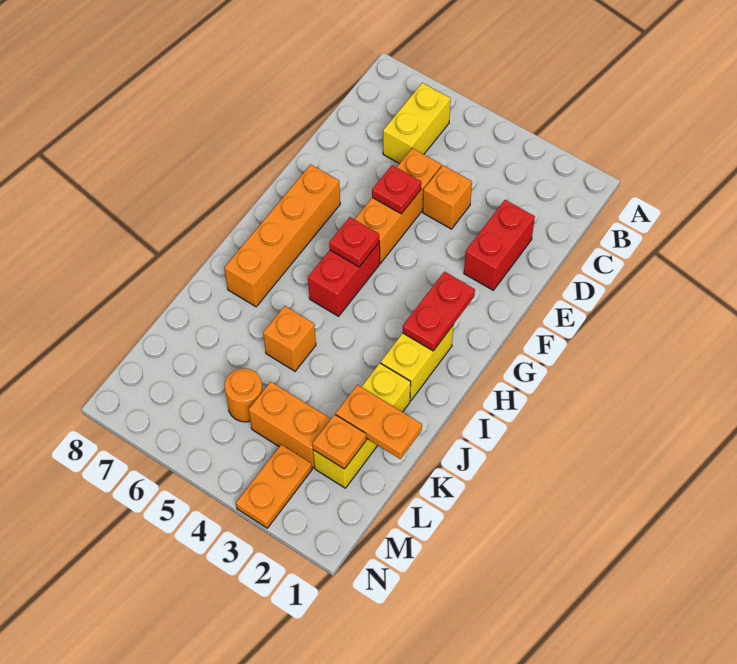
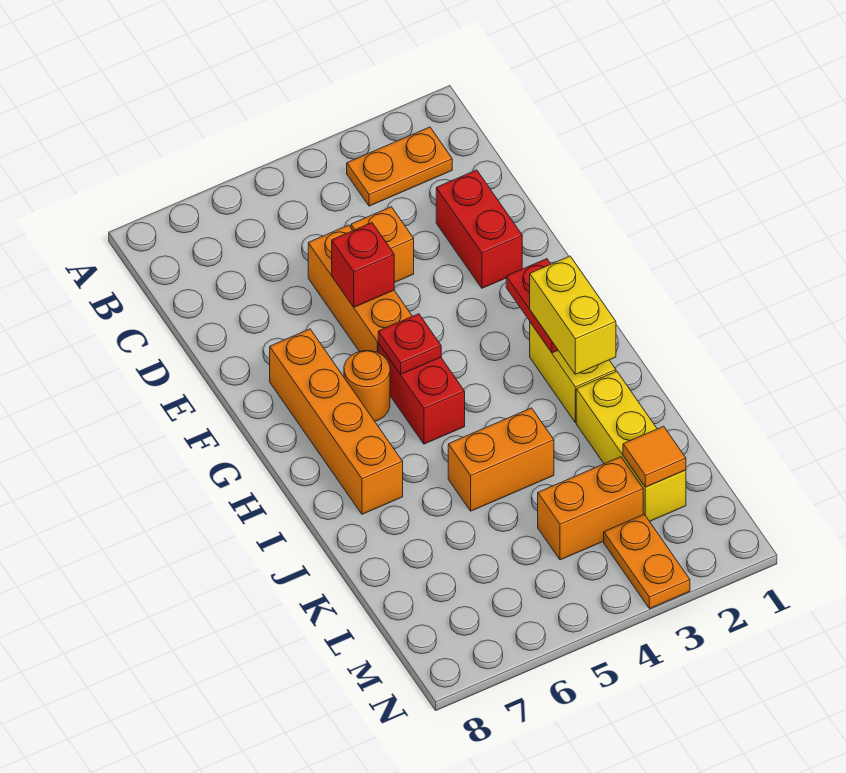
yellow 1x2 brick [383,83,451,164] -> yellow 1x2 brick moved to [530,256,616,374]
red 1x1 plate [372,165,421,214] -> red 1x1 brick [332,223,394,307]
orange 1x1 brick [263,306,316,371] -> orange 1x2 brick [448,408,554,511]
orange 1x2 plate [336,385,422,459] -> orange 1x2 plate moved to [347,127,452,206]
orange 1x1 plate [313,414,366,469] -> orange 1x1 tile [623,426,686,487]
orange 1x1 round brick [224,368,263,422] -> orange 1x1 round brick moved to [344,351,390,421]

